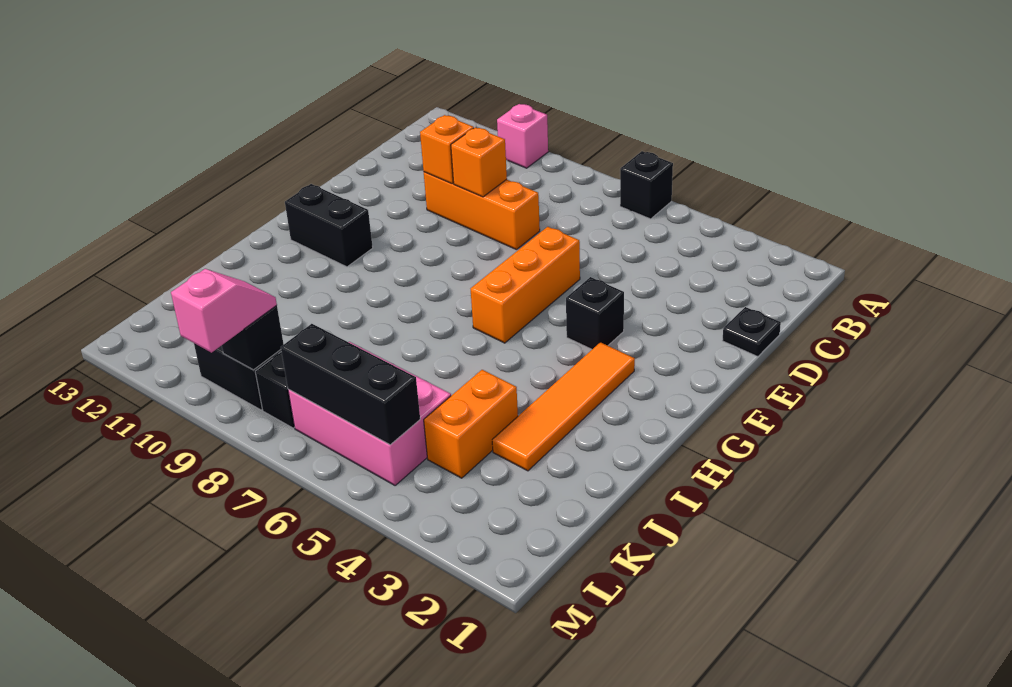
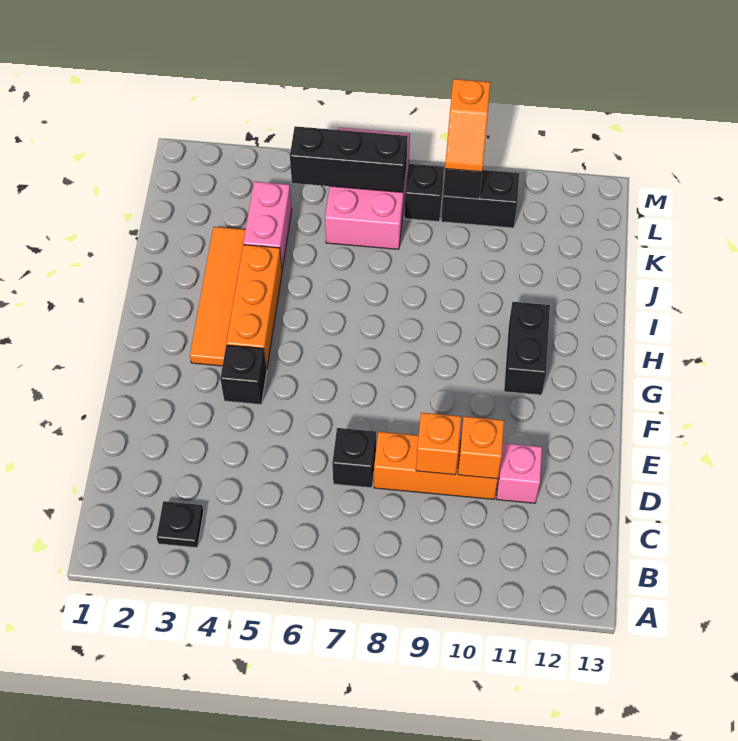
black 1x1 brick [620,151,673,219] -> black 1x1 brick moved to [332,428,376,488]
pink 1x1 brick [497,104,548,168] -> pink 1x1 brick moved to [496,443,542,503]
black 1x1 plate [722,307,781,357] -> black 1x1 plate moved to [157,501,204,548]
orange 1x3 brick [471,227,580,343] -> orange 1x3 brick moved to [226,245,282,370]
black 1x2 brick [285,184,373,267] -> black 1x2 brick turned to [504,302,550,395]
orange 1x2 brick [424,370,518,478] -> pink 1x2 brick [243,182,292,270]
pink 2x3 brick [288,342,451,486] -> pink 2x3 brick turned to [325,128,410,249]
pink 1x2 slope [171,269,277,353] -> orange 1x2 slope [445,79,490,172]

